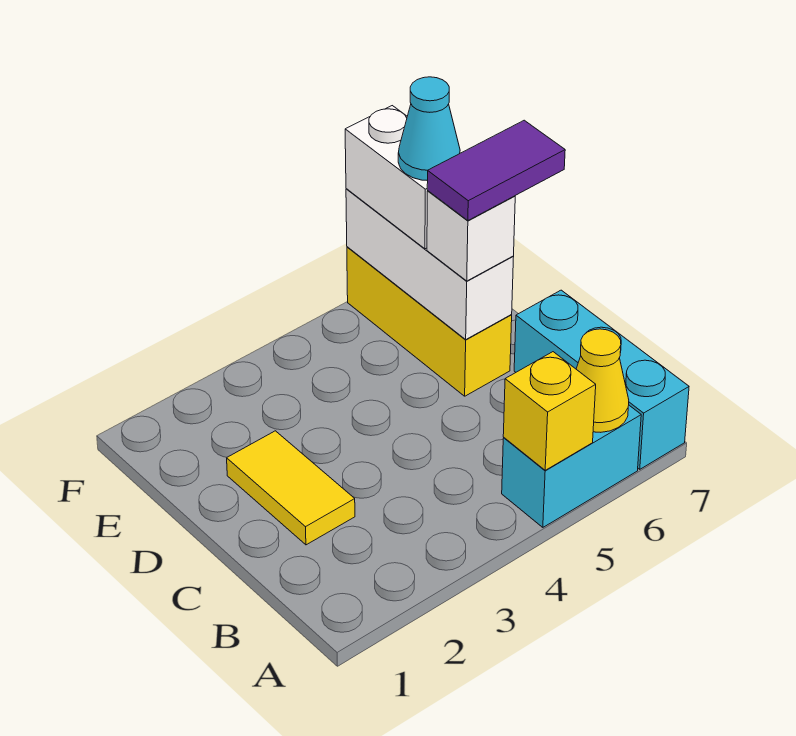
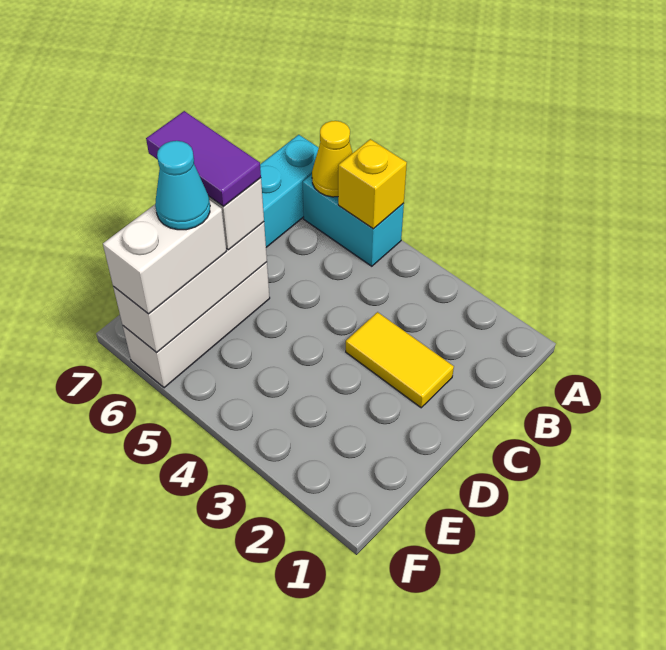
yellow 1x2 tile [227,431,355,545] -> yellow 1x2 tile turned to [346,312,454,408]
yellow 1x3 brick [347,247,512,396] -> white 1x3 brick [123,262,270,388]

